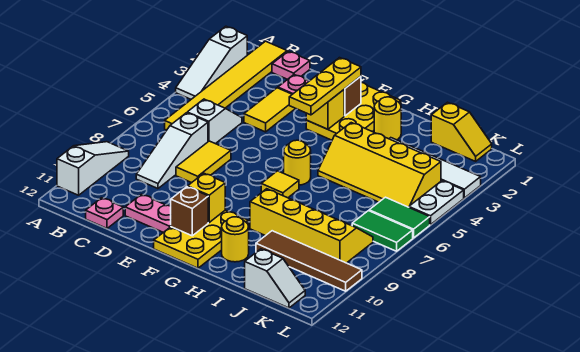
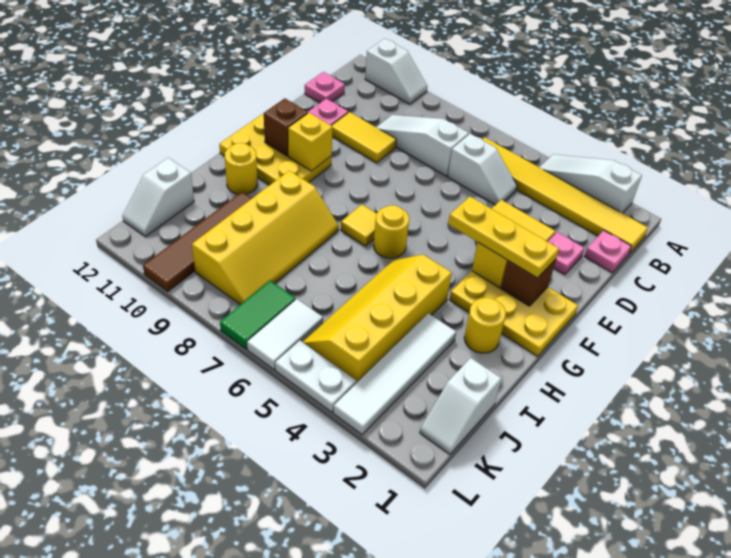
white 1x3 slope [57,142,129,195] -> white 1x2 slope [365,39,427,104]
yellow 1x2 tile [176,141,231,183] -> yellow 1x2 tile moved to [331,112,396,163]
yellow 1x2 slope [431,102,492,161] -> white 1x2 slope [420,358,502,454]
green 1x2 tile [369,197,430,238] -> white 1x2 tile [247,299,323,370]

